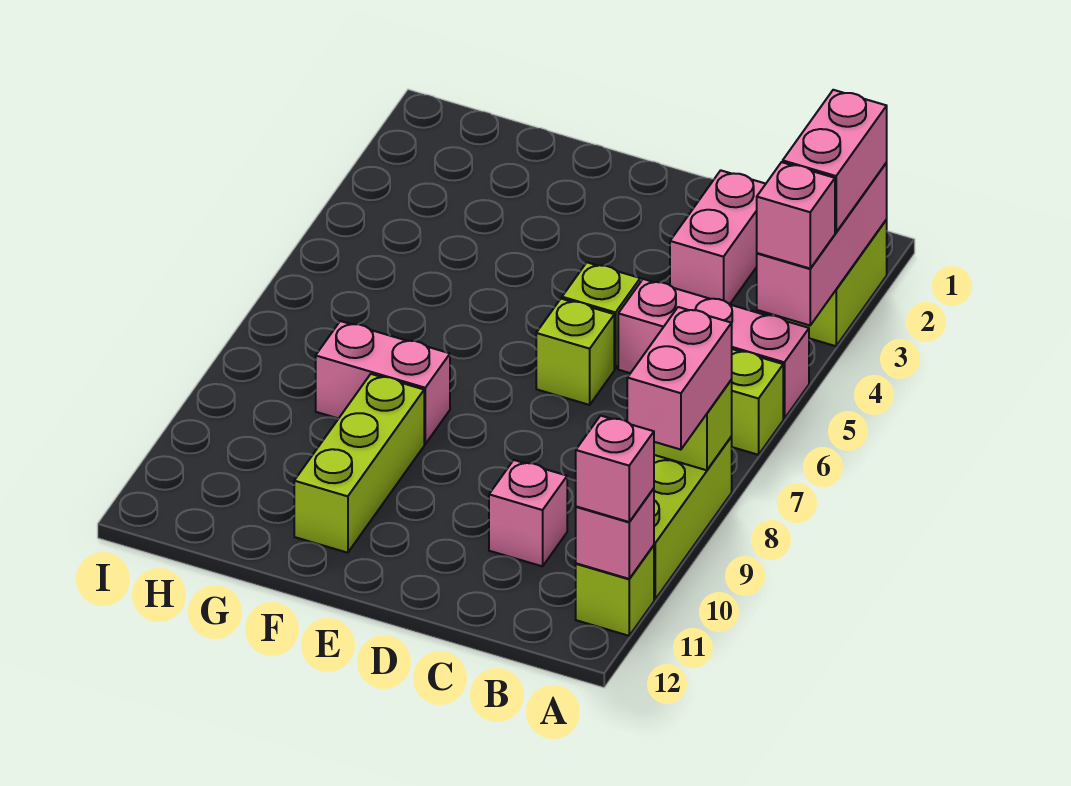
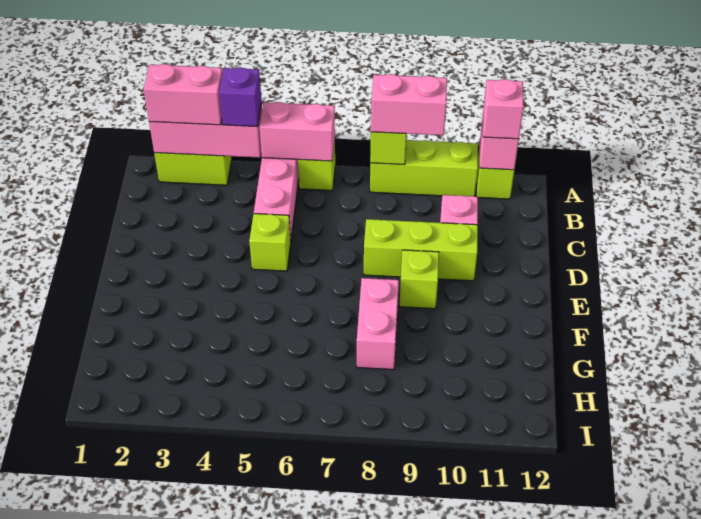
pink 1x1 brick [757,162,835,268] -> purple 1x1 brick [219,67,262,127]
pink 1x2 brick [670,170,765,304] -> pink 1x2 brick moved to [260,102,335,161]
lime 1x1 brick [536,299,614,405] -> lime 1x1 brick moved to [399,250,439,309]
lime 1x3 brick [294,374,424,553] -> lime 1x3 brick moved to [364,219,478,281]

